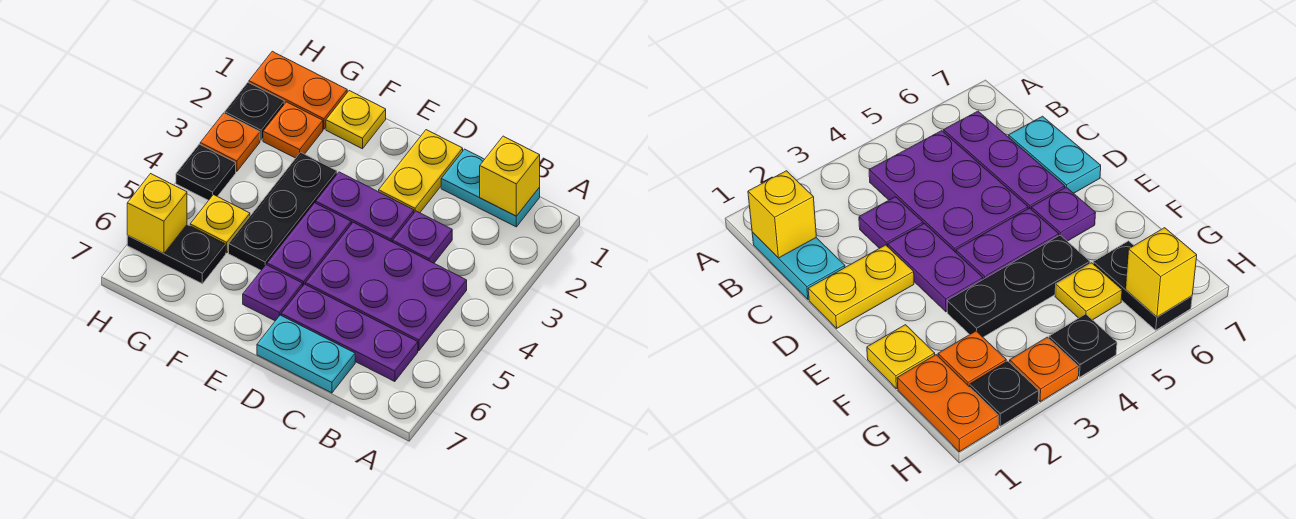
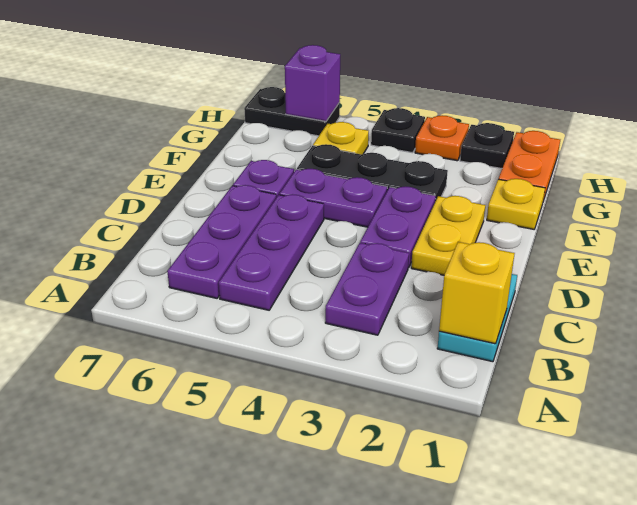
purple 2x3 plate [306,222,467,350] -> purple 1x3 plate [219,194,324,310]
purple 1x1 plate [393,211,452,263] -> purple 1x2 plate [325,243,409,335]
cyan 1x2 plate [257,315,355,393] -> none
yellow 1x2 plate [379,130,463,213] -> yellow 1x2 plate turned to [411,196,485,275]
orange 1x1 plate [263,102,323,158] -> none
black 1x2 plate [127,225,226,284] -> black 1x2 plate turned to [244,87,340,136]
yellow 1x1 brick [127,174,187,254] -> purple 1x1 brick [285,45,340,121]

